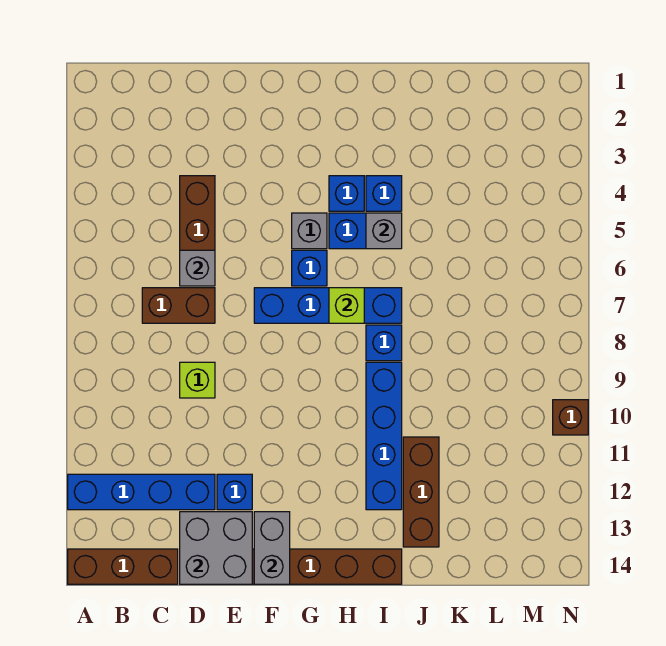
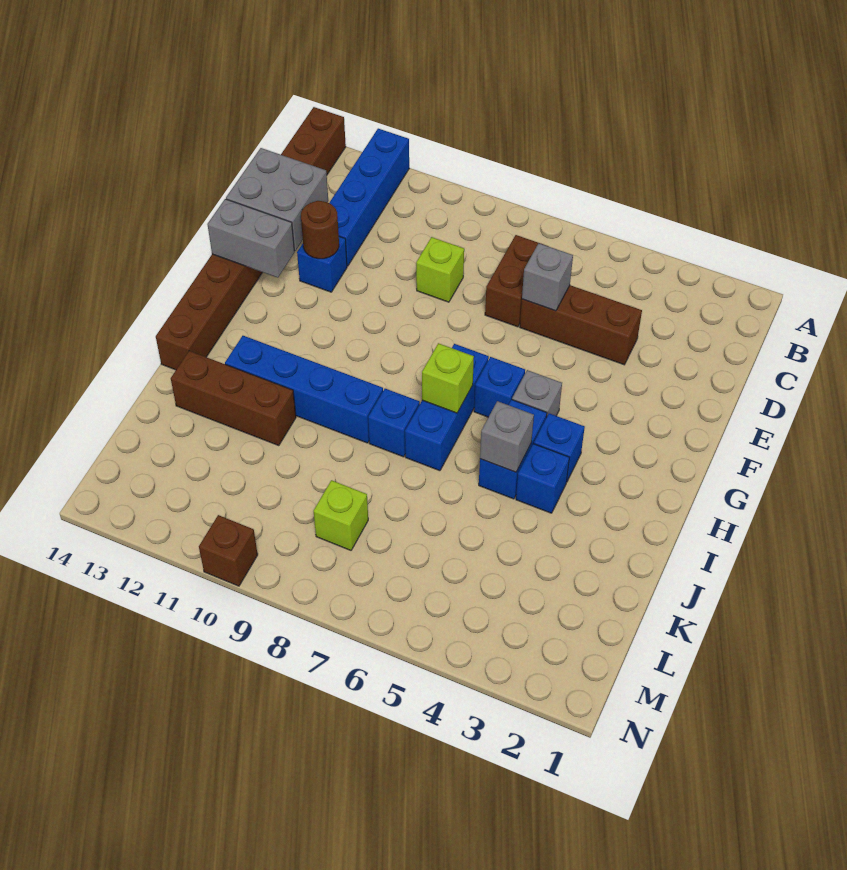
none -> brown 1x1 round brick [301,201,339,259]
blue 1x4 brick [254,288,402,323] -> blue 1x3 brick [405,344,489,471]
none -> lime 1x1 brick [314,480,368,550]

